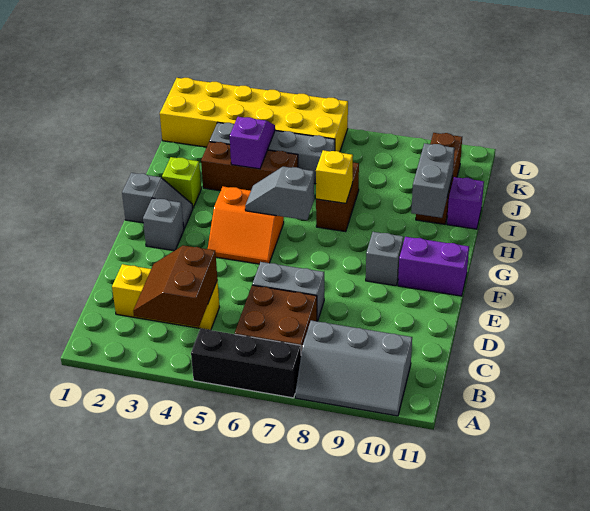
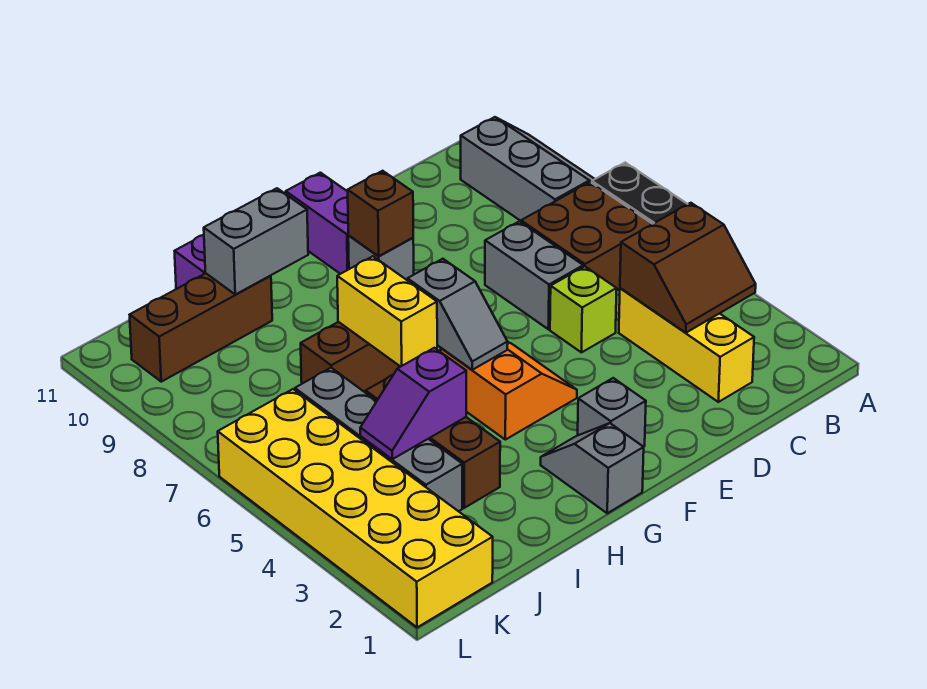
none -> brown 1x1 brick [348,171,413,256]
lime 1x1 brick [162,157,201,208] -> lime 1x1 brick moved to [550,266,617,352]
yellow 1x1 brick [316,150,353,203] -> yellow 1x2 brick [337,256,437,367]

